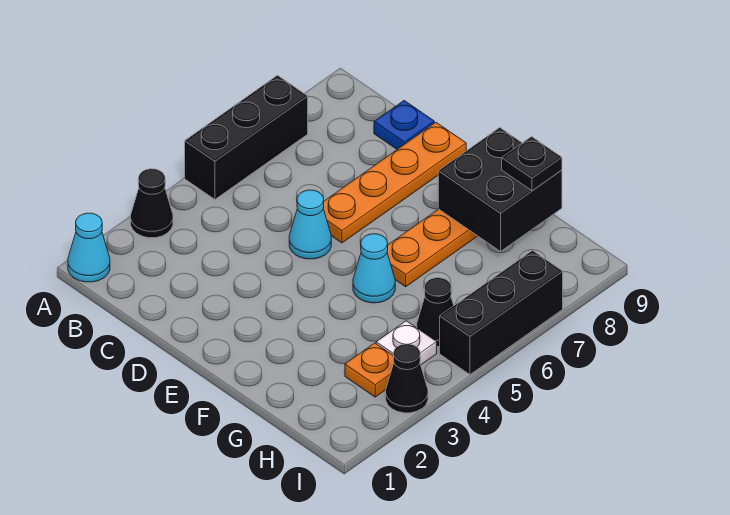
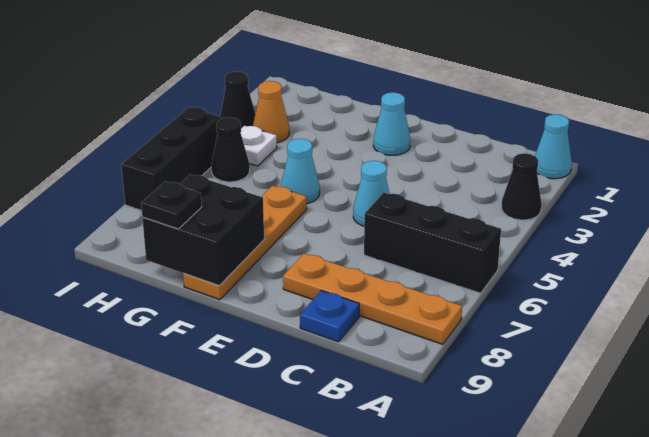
black 1x3 brick [185,75,308,199] -> black 1x3 brick turned to [364,193,501,293]
orange 1x4 plate [323,123,466,243] -> orange 1x4 plate turned to [283,253,462,344]
none -> cyan 1x1 cone [373,92,410,155]
orange 1x1 plate [345,343,394,397] -> orange 1x1 cone [253,81,289,143]

